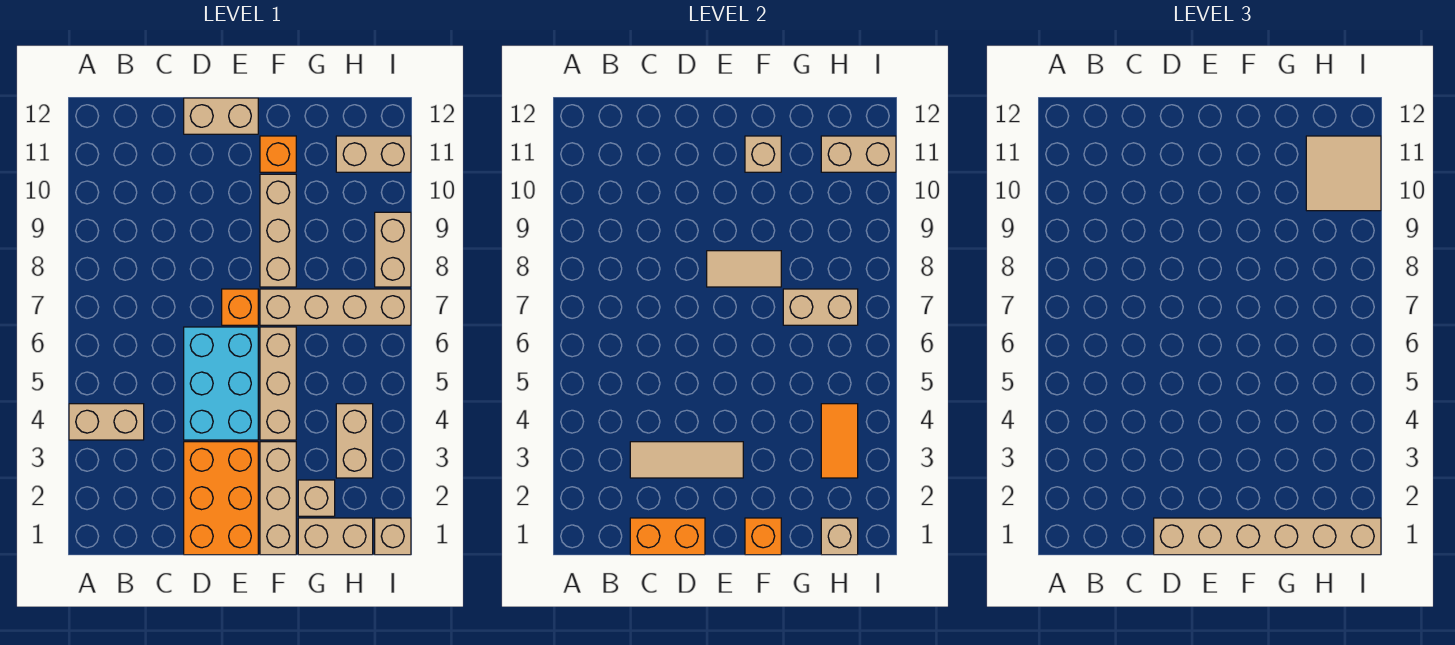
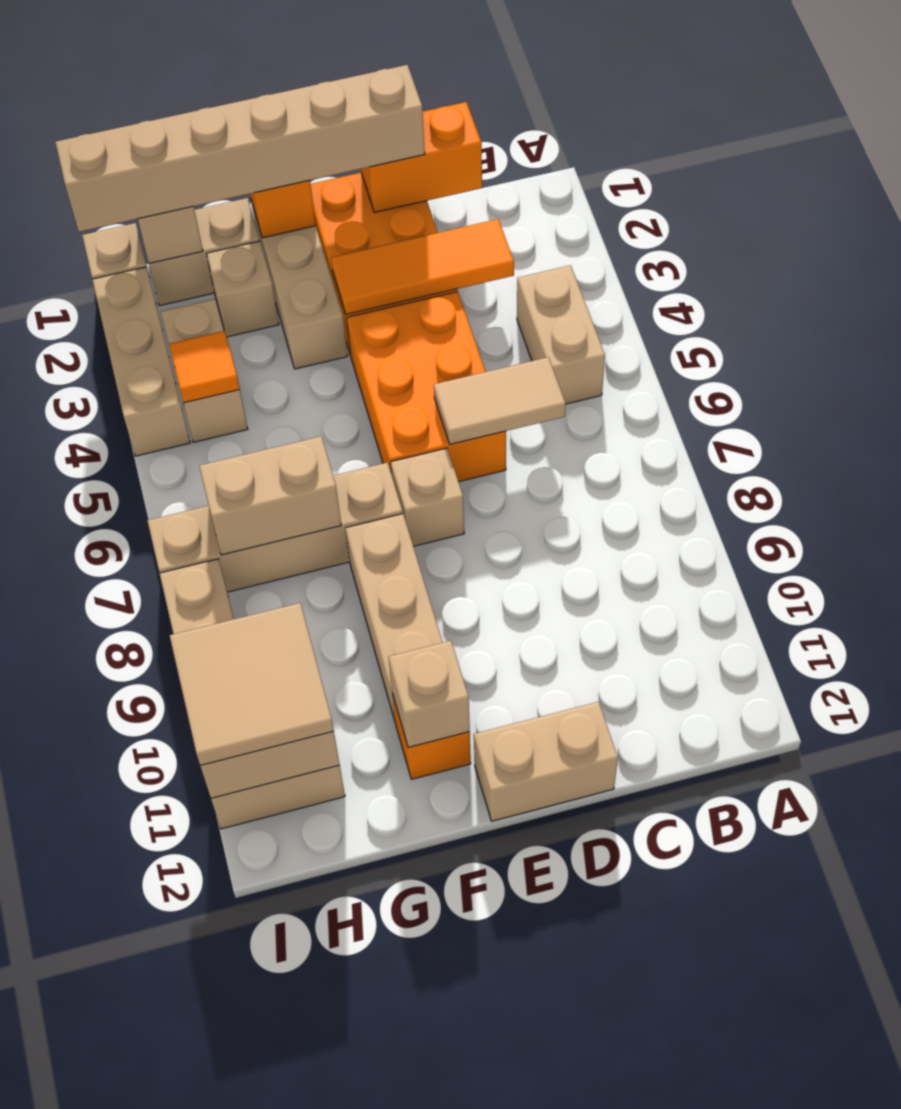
tan 1x2 brick [69,404,144,440] -> tan 1x2 brick turned to [517,265,605,404]
tan 1x3 tile [630,442,743,478] -> orange 1x3 tile [331,219,514,314]
cyan 2x3 brick [184,327,258,440] -> orange 2x3 brick [347,291,506,482]
orange 1x1 brick [222,289,258,325] -> tan 1x1 brick [391,448,464,546]
tan 1x2 tile [707,251,781,287] -> tan 1x2 tile moved to [434,357,566,444]
tan 1x3 brick [260,327,296,440] -> tan 1x3 brick moved to [92,267,190,456]
orange 1x2 tile [821,404,858,478] -> orange 1x1 tile [169,331,240,403]

